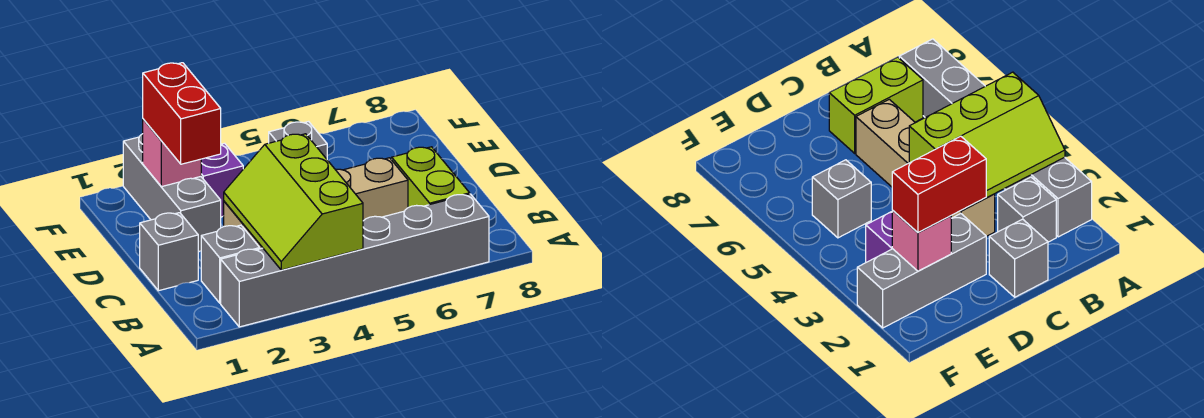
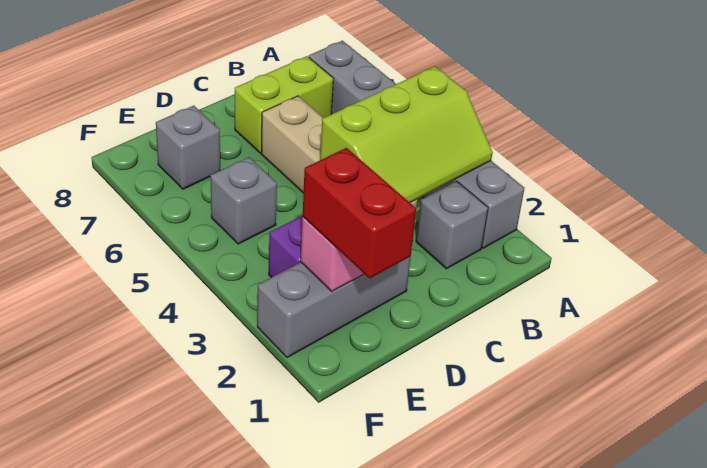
grey 1x1 brick [140,213,198,291] -> grey 1x1 brick moved to [156,106,220,189]
red 1x2 brick [143,63,221,164] -> red 1x2 brick turned to [303,148,416,278]

